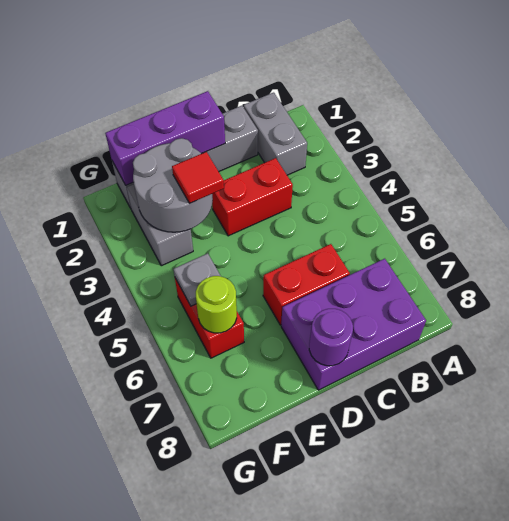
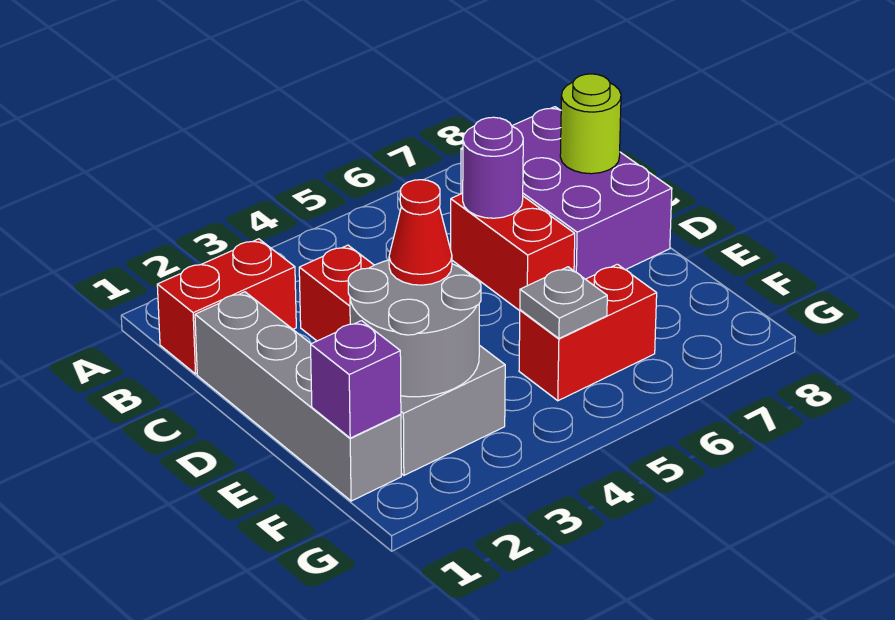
grey 1x2 brick [244,93,307,175] -> red 1x2 brick [157,239,296,374]
purple 1x3 brick [105,91,225,185] -> purple 1x1 brick [311,321,401,438]
purple 1x1 round brick [309,309,353,366] -> purple 1x1 round brick moved to [463,117,523,218]
red 1x1 tile [172,152,224,203] -> red 1x1 cone [389,180,452,285]
lime 1x1 round brick [196,276,237,333] -> lime 1x1 round brick moved to [560,74,621,174]

